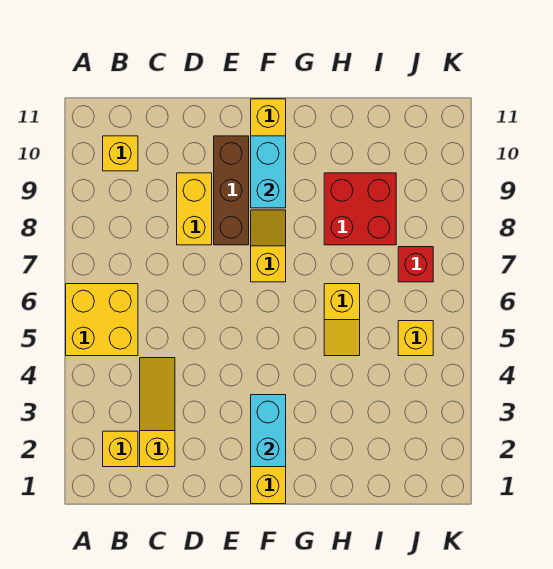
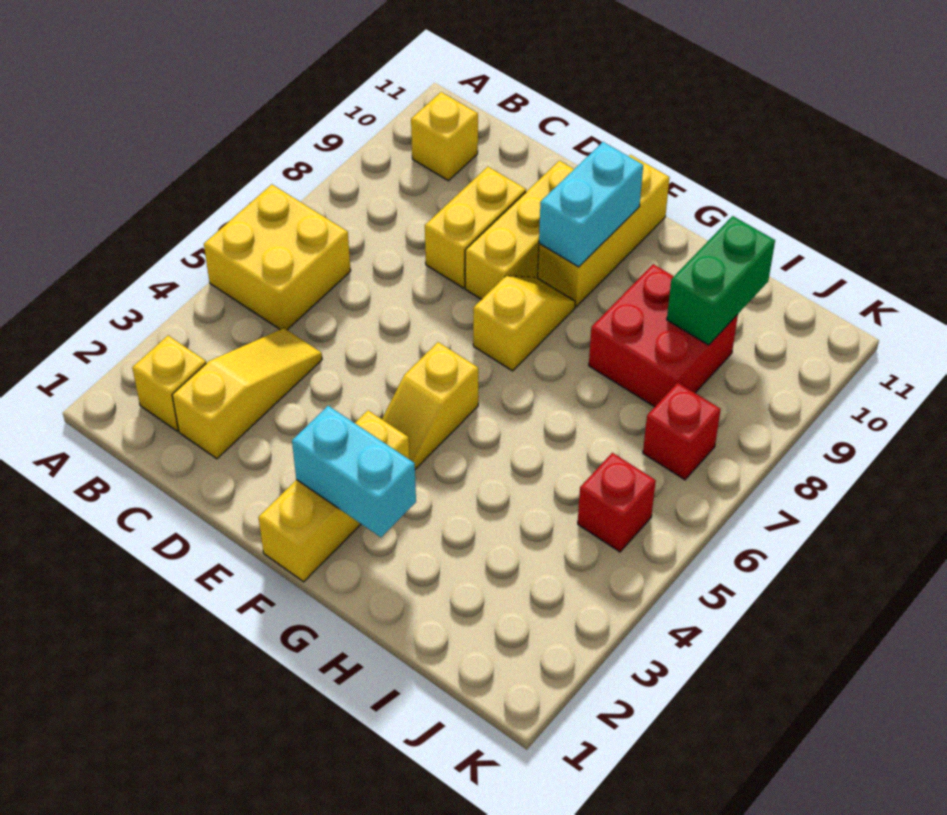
brown 1x3 brick [214,136,249,245] -> yellow 1x3 brick [465,161,574,299]
cyan 1x2 brick [251,395,286,467] -> cyan 1x2 brick turned to [292,406,416,537]
yellow 1x2 slope [324,284,360,356] -> yellow 1x2 slope moved to [382,342,478,469]
none -> green 1x2 brick [667,216,775,345]
yellow 1x1 brick [398,321,433,356] -> red 1x1 brick [578,453,656,552]

